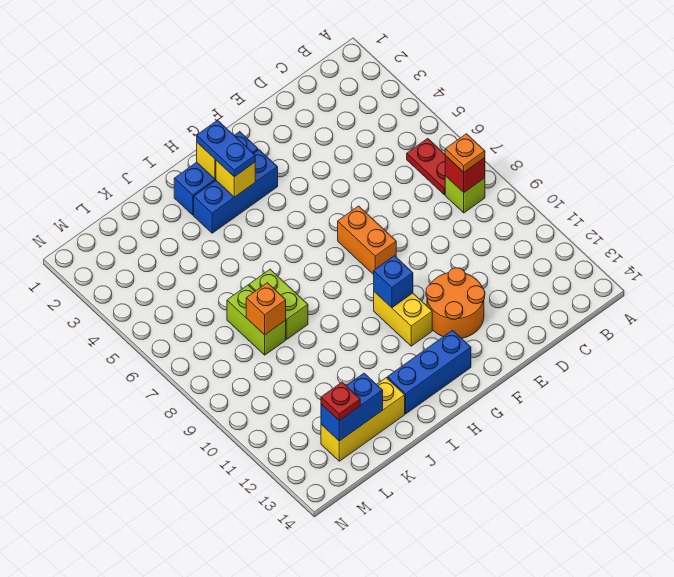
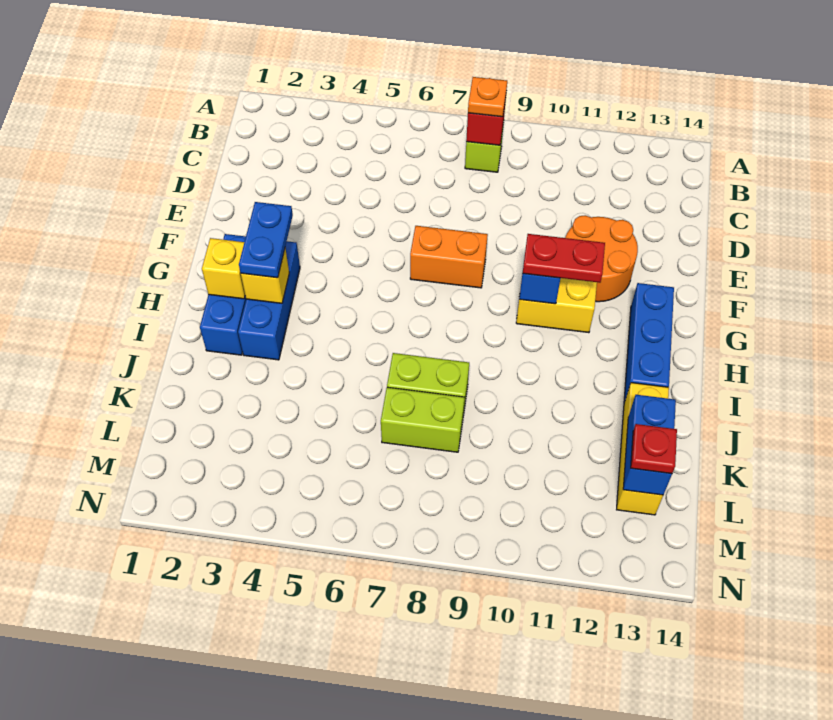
red 1x2 plate [407,138,445,195] -> red 1x2 plate moved to [523,234,605,283]
blue 1x2 plate [197,120,255,177] -> blue 1x2 plate turned to [239,202,293,278]
orange 1x1 brick [246,283,286,335] -> none

